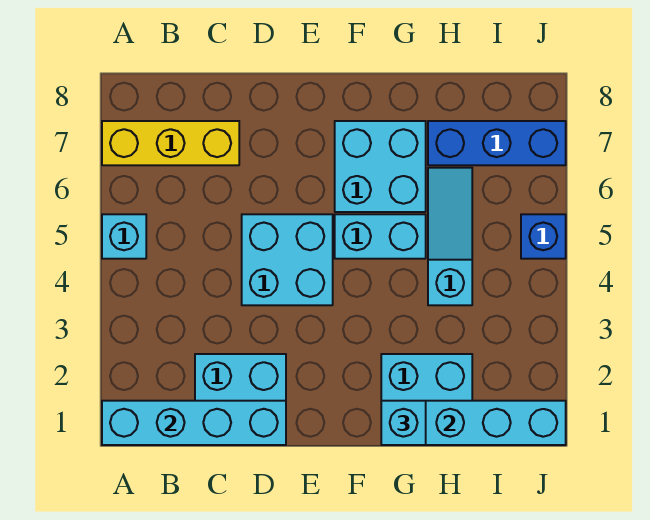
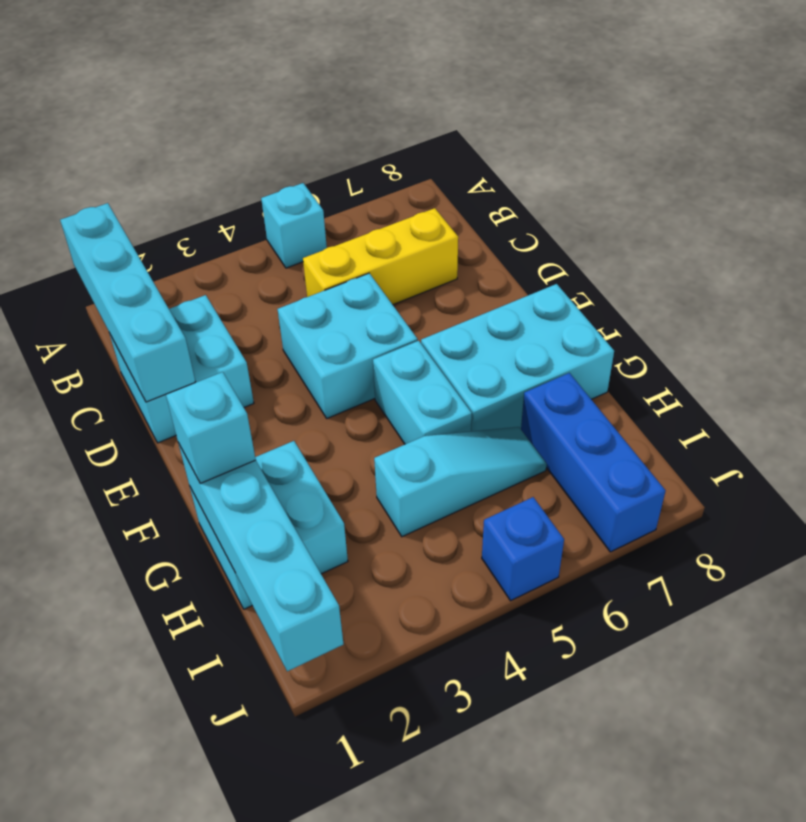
yellow 1x3 brick [102,121,239,165] -> yellow 1x3 brick turned to [303,208,458,305]
cyan 2x2 brick [335,121,426,212] -> cyan 2x3 brick [421,284,614,432]

